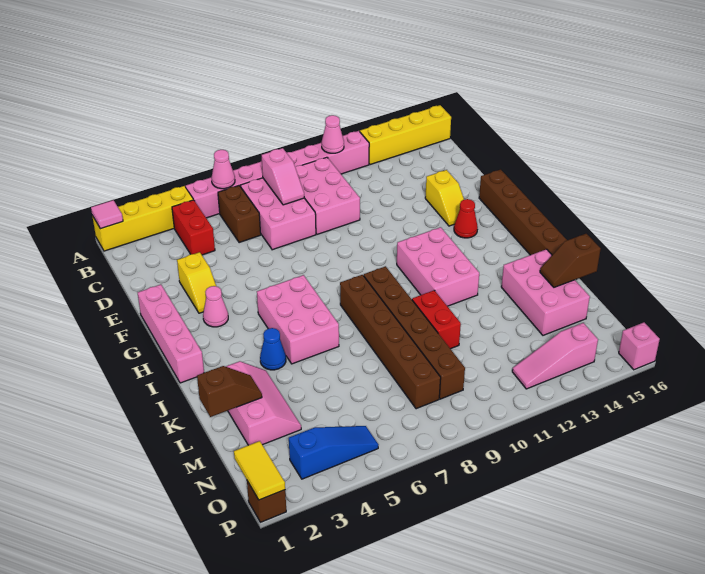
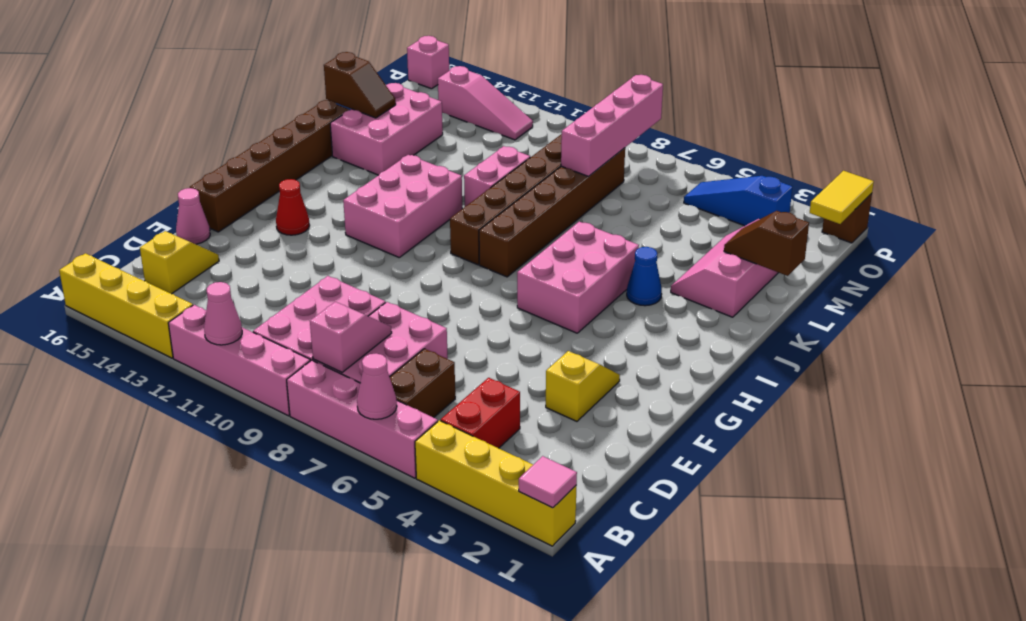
yellow 1x2 slope [425,170,464,226] -> yellow 1x2 slope moved to [140,231,219,294]
pink 1x4 brick [138,285,204,383] -> pink 1x4 brick moved to [561,75,663,176]
pink 1x1 cone [203,286,228,327] -> pink 1x1 cone moved to [176,188,210,244]
red 1x2 brick [412,290,461,349] -> pink 1x2 brick [464,146,530,206]

